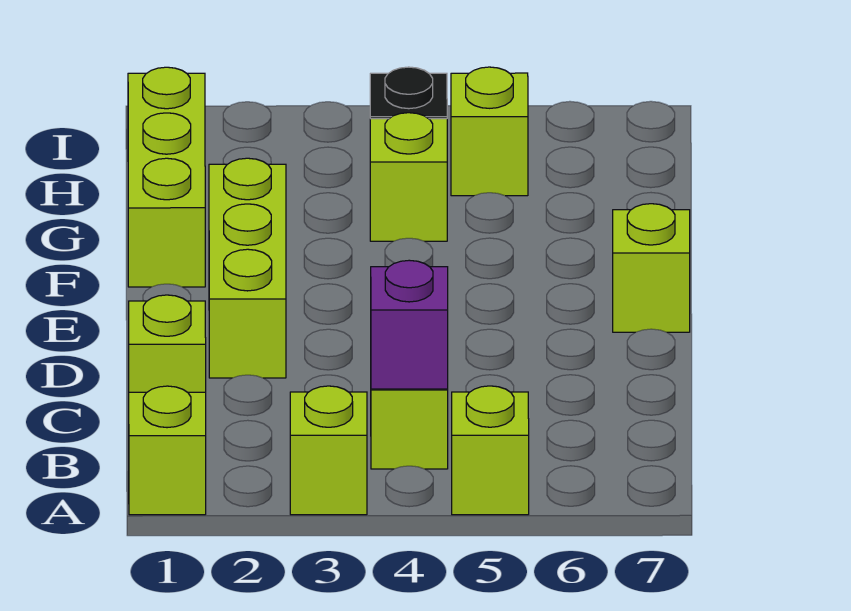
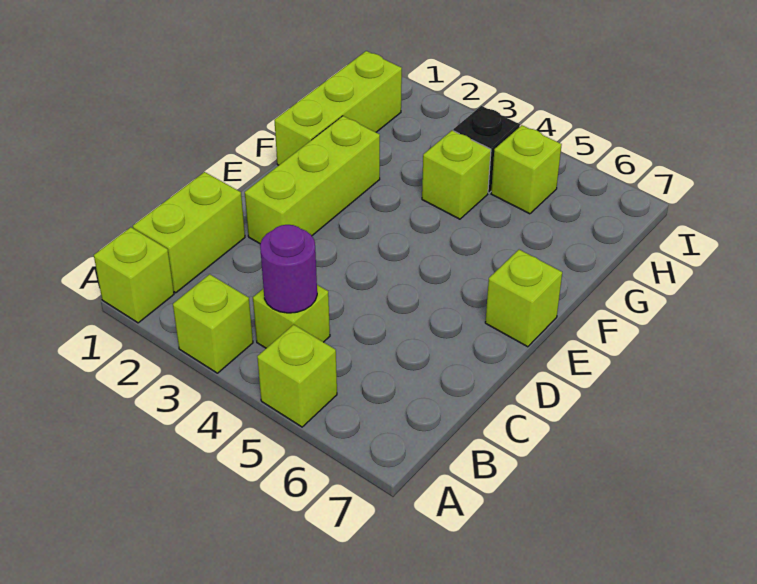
purple 1x1 brick [371,260,448,389] -> purple 1x1 round brick [260,225,317,313]
lime 1x1 brick [129,295,206,392] -> lime 1x2 brick [133,172,245,293]

